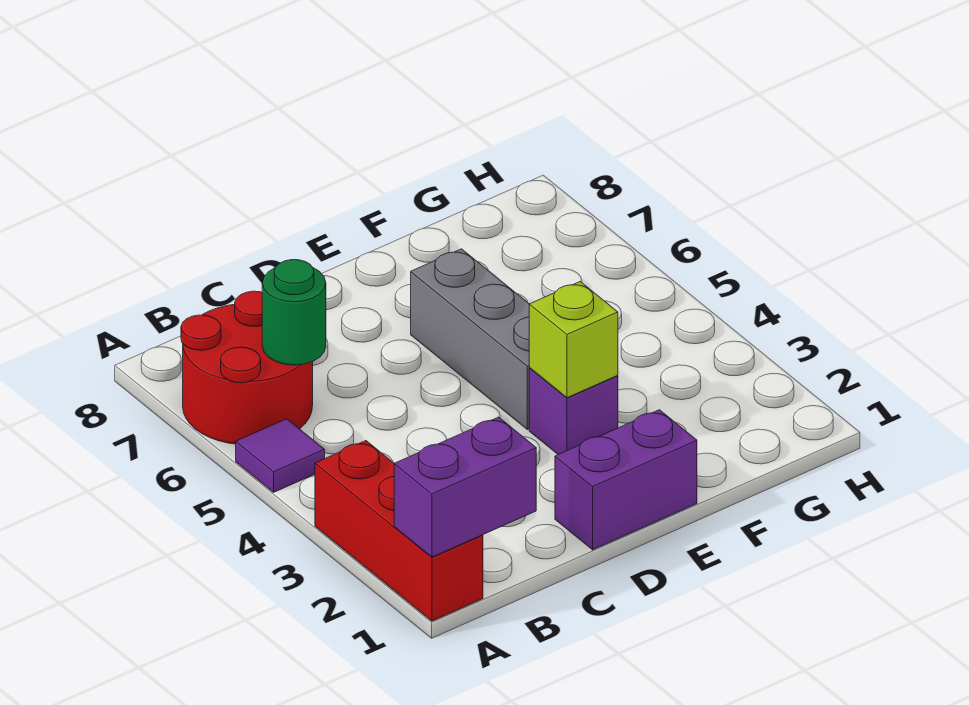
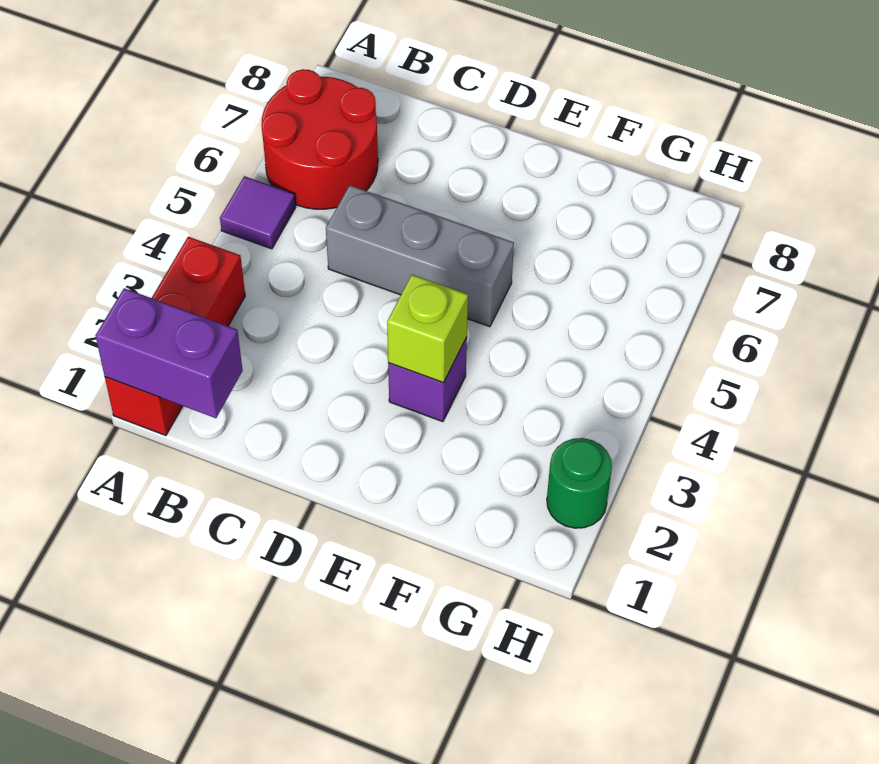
green 1x1 round brick [262,260,326,365] -> green 1x1 round brick moved to [547,438,612,528]
purple 1x2 brick [555,410,697,550] -> none
grey 1x3 brick [411,249,530,429] -> grey 1x3 brick turned to [326,185,514,327]

